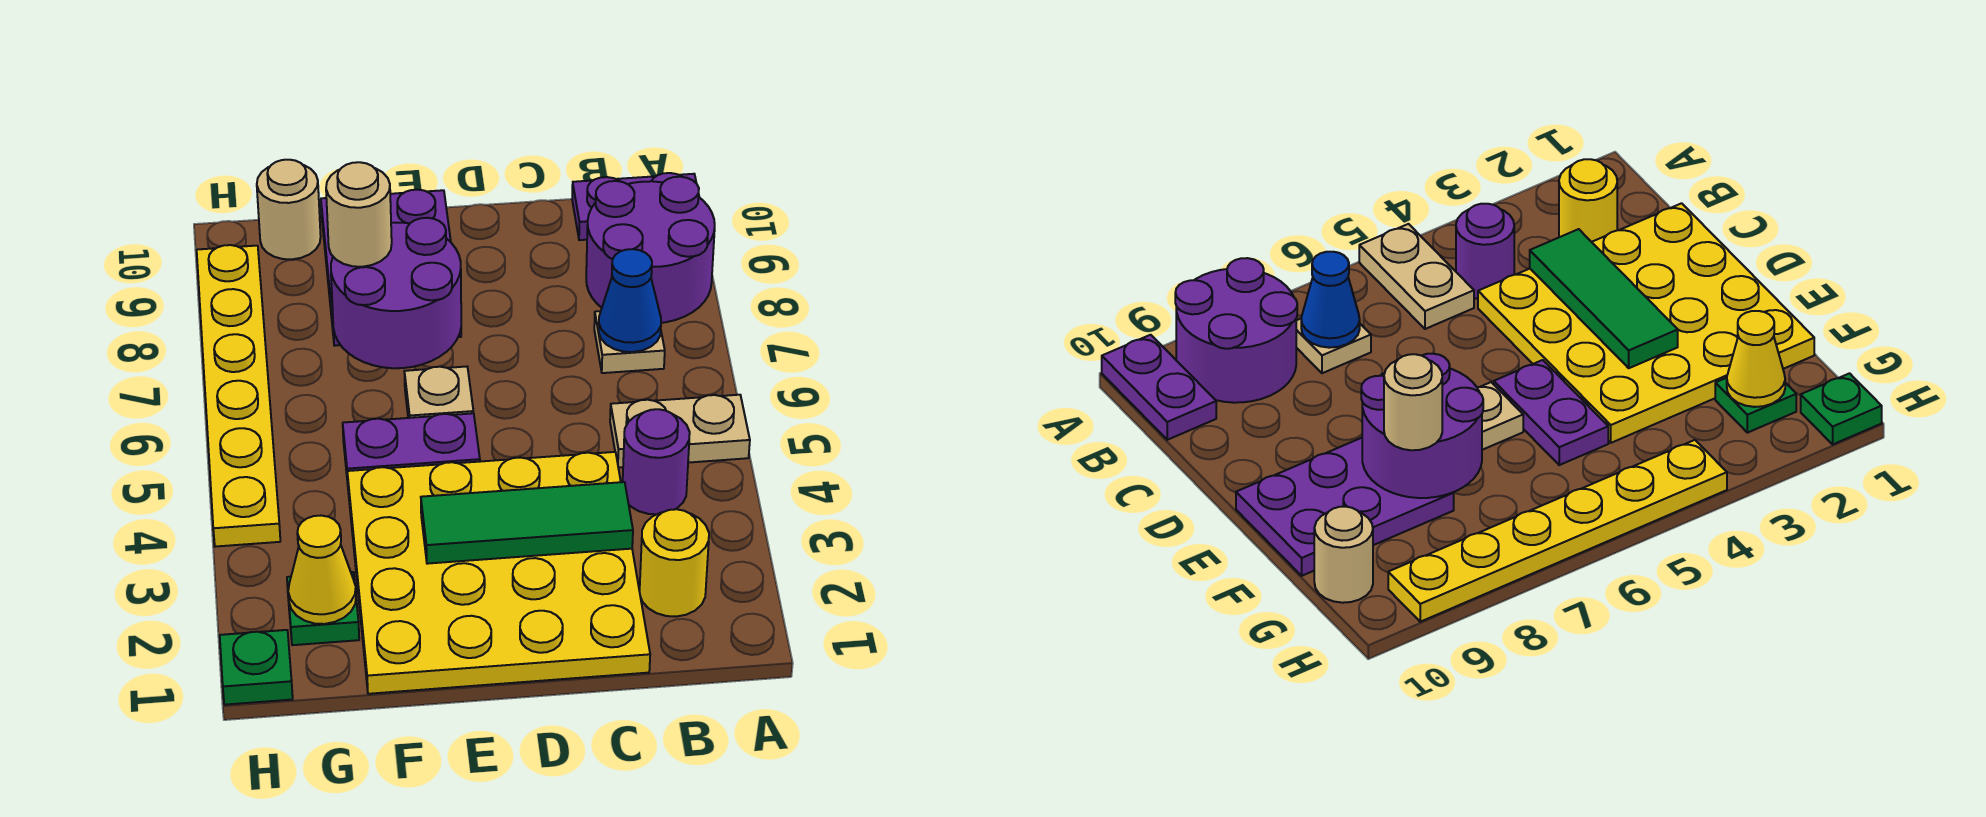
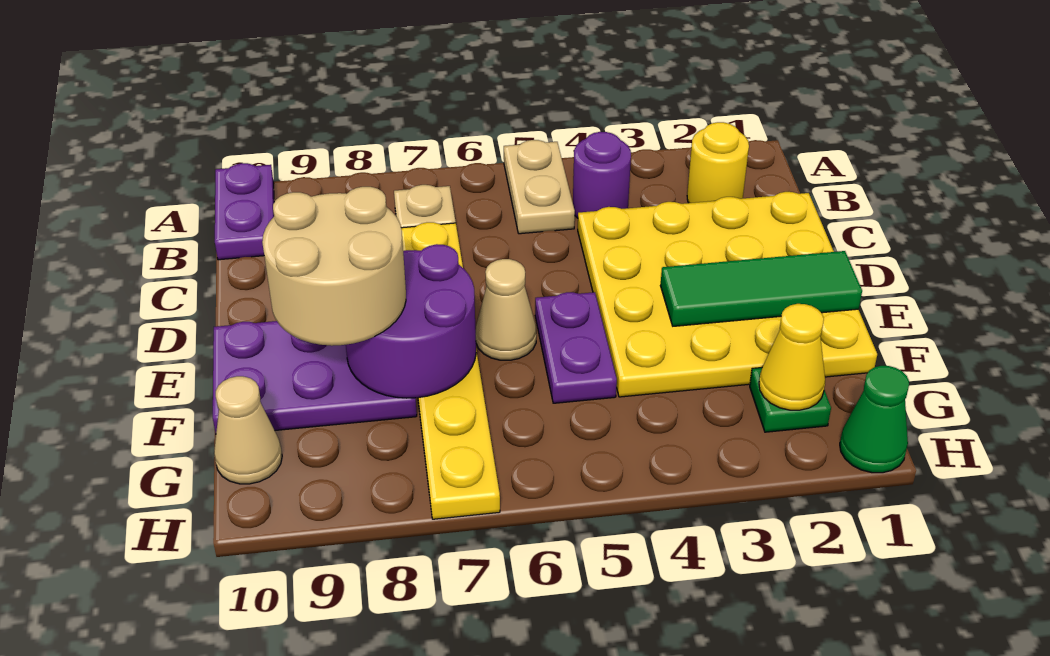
purple 2x2 round brick [586,177,715,323] -> none
blue 1x1 cone [599,249,661,352] -> none
green 1x3 tile [421,482,633,564] -> green 1x3 tile turned to [660,251,862,326]
tan 1x1 plate [404,367,473,418] -> tan 1x1 cone [476,259,536,360]
tan 1x1 round brick [326,162,392,267] -> tan 2x2 round brick [262,187,406,346]
tan 1x1 round brick [257,160,321,259] -> tan 1x1 cone [214,376,282,484]
green 1x1 plate [220,630,293,705] -> green 1x1 cone [840,366,909,473]
yellow 1x6 plate [197,245,280,547] -> yellow 1x6 plate turned to [401,222,500,519]

